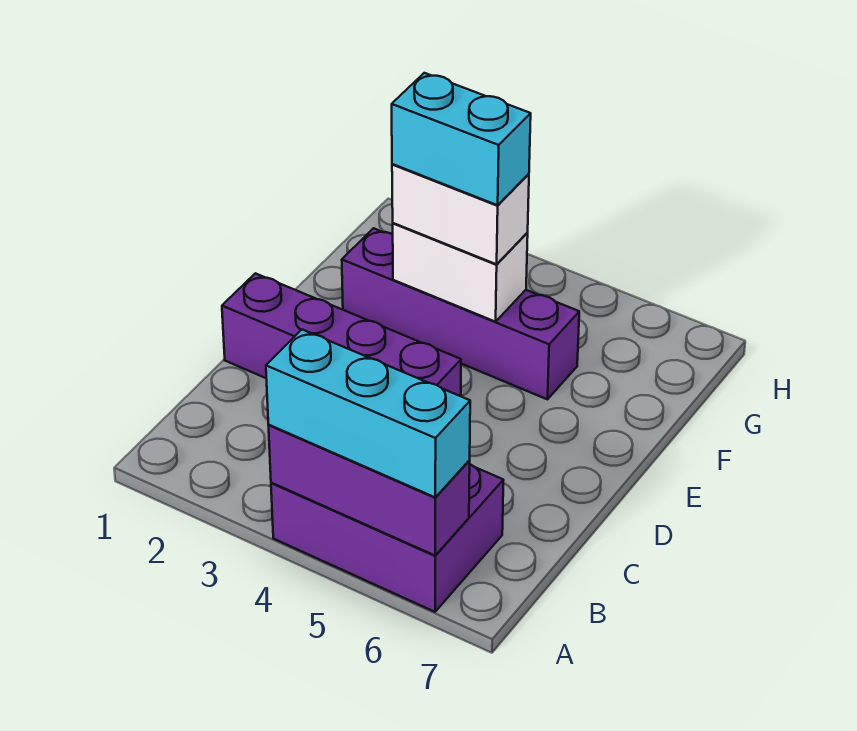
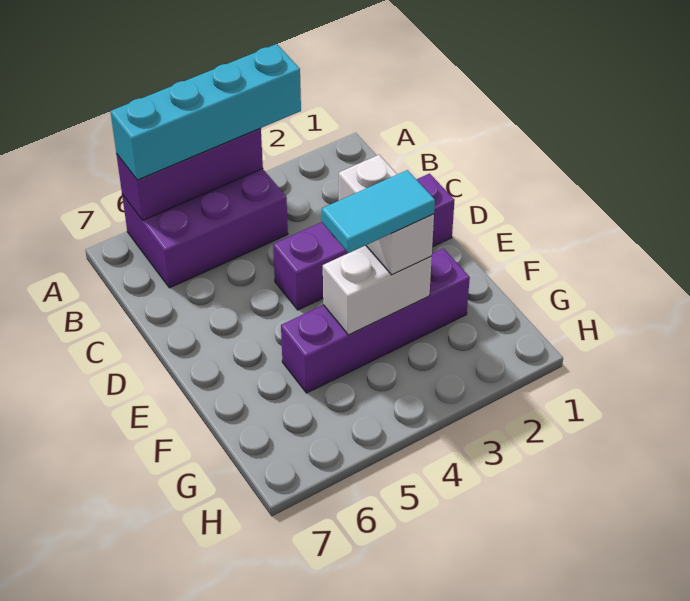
cyan 1x3 brick [266,330,470,498] -> cyan 1x4 brick [110,44,301,180]
white 1x2 brick [392,164,529,264] -> white 1x2 brick turned to [339,155,434,275]
cyan 1x2 brick [392,73,531,205] -> cyan 1x2 tile [322,170,435,253]

